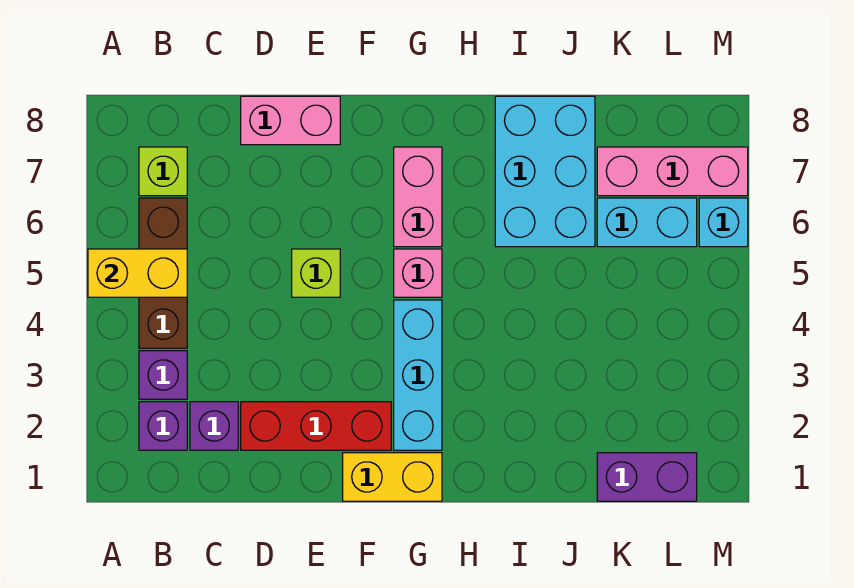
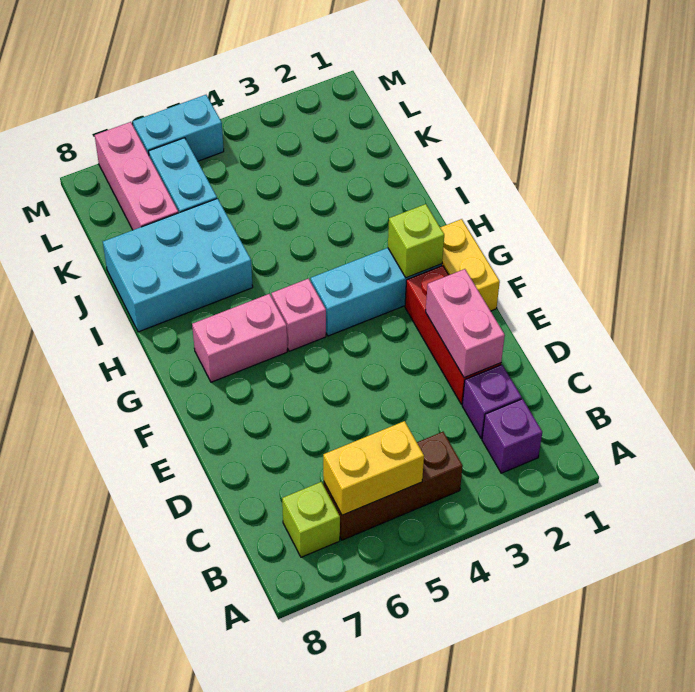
yellow 1x2 brick [88,249,187,297] -> yellow 1x2 brick turned to [323,421,424,515]
purple 1x1 brick [139,351,187,399] -> none
pink 1x2 brick [241,96,340,145] -> pink 1x2 brick moved to [426,269,505,378]
lime 1x1 brick [292,249,340,297] -> lime 1x1 brick moved to [388,204,444,278]
purple 1x2 brick [597,453,697,501] -> none
cyan 1x1 brick [699,198,748,247] -> cyan 1x2 brick [133,95,224,161]

